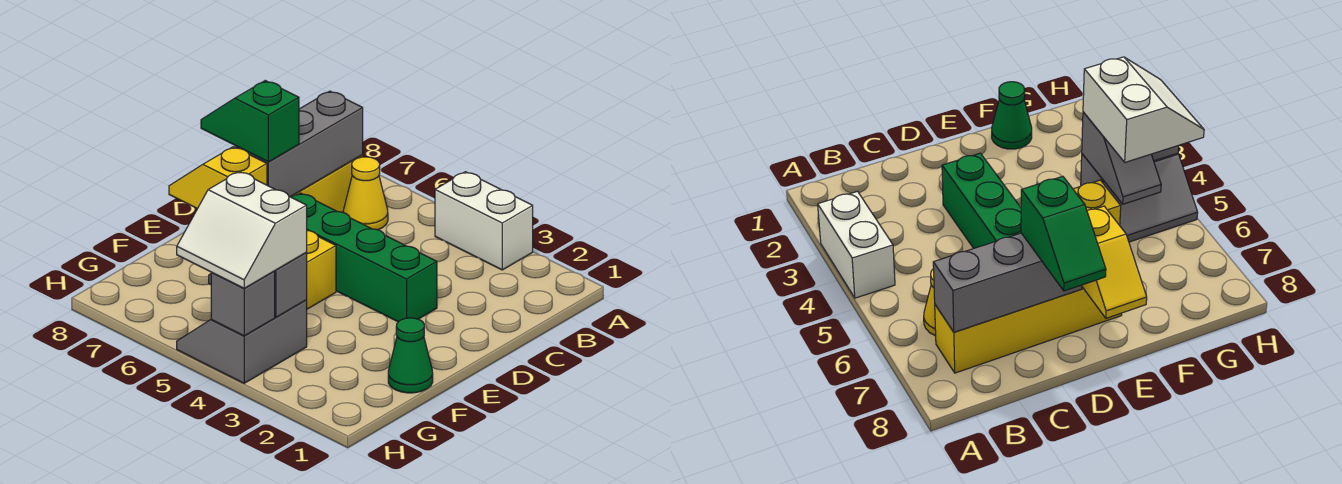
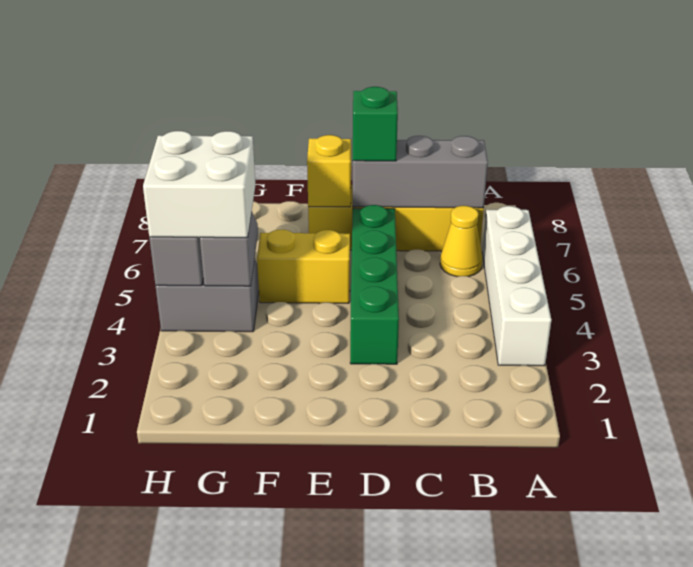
white 1x2 brick [435,172,533,270] -> white 1x4 brick [482,206,551,366]
green 1x1 cone [388,318,433,393] -> none
white 2x2 slope [177,171,307,288] -> white 2x2 brick [143,131,255,238]

